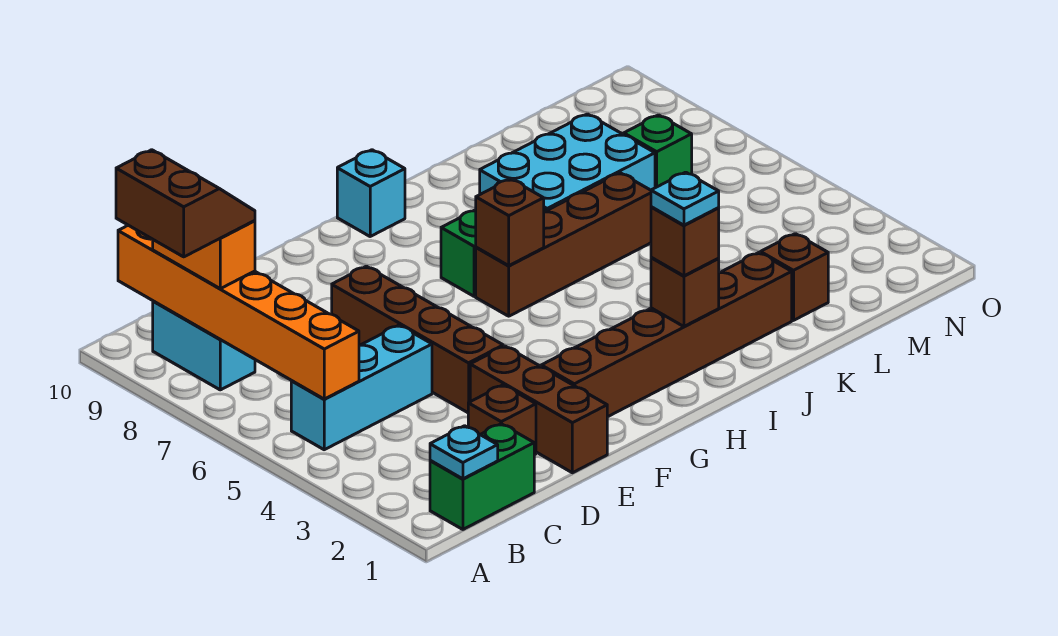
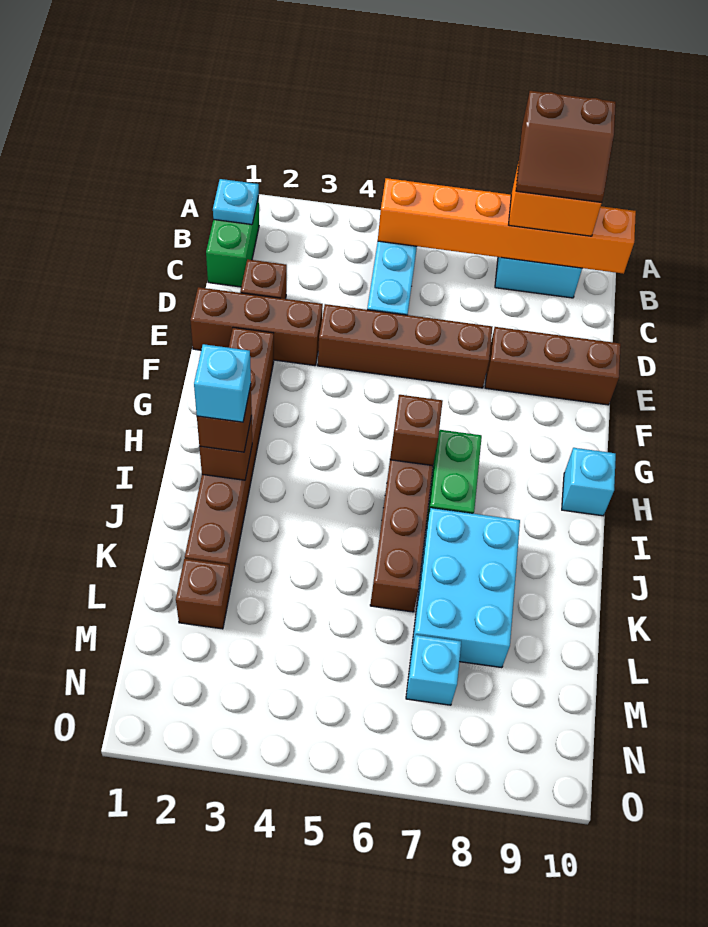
none -> brown 1x3 brick [485,327,621,405]
cyan 1x1 plate [651,172,719,225] -> cyan 1x1 brick [194,344,251,422]
green 1x1 brick [624,115,692,188] -> cyan 1x1 brick [406,635,461,705]

